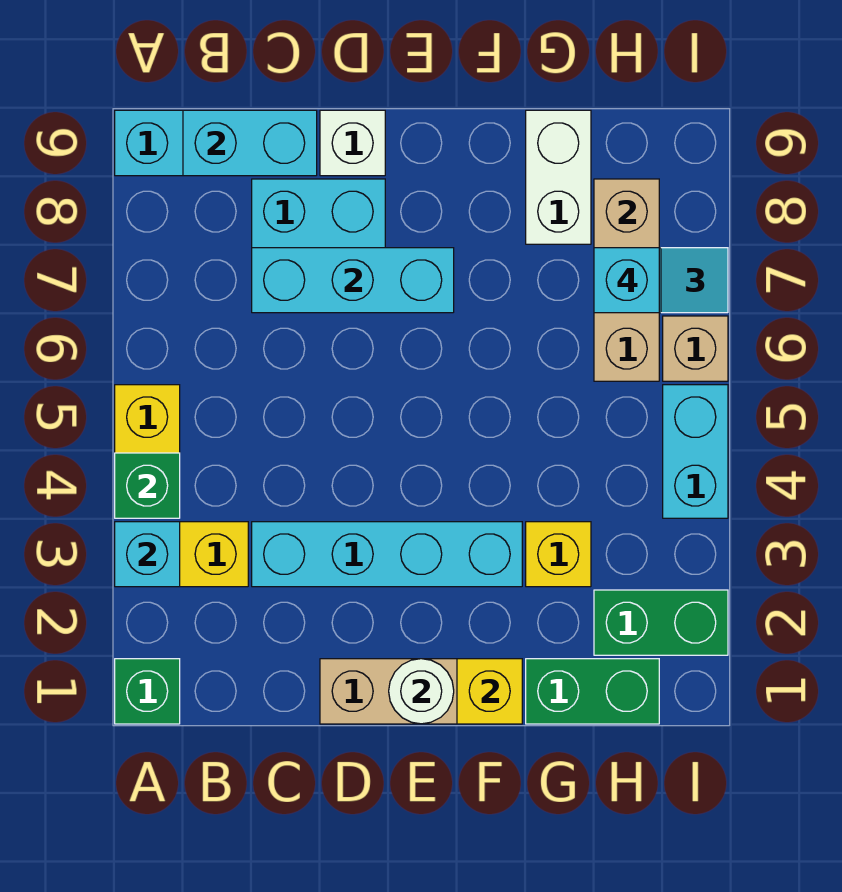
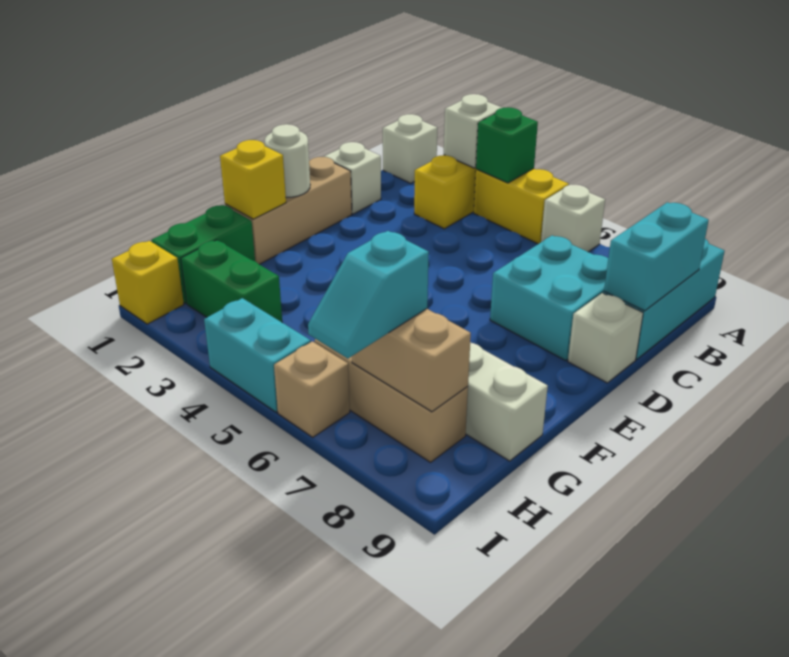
green 1x1 brick [115,659,180,724] -> white 1x1 brick [383,114,437,183]
cyan 1x1 brick [115,522,180,587] -> white 1x1 brick [444,94,502,168]
none -> white 1x1 brick [541,185,605,252]
none -> white 1x1 brick [324,142,381,214]
cyan 1x4 brick [252,522,522,587] -> none
cyan 1x3 brick [252,248,454,313] -> none
yellow 1x1 brick [526,522,591,587] -> yellow 1x1 brick moved to [112,241,184,324]
green 1x2 brick [594,590,728,655] -> green 1x2 brick turned to [181,240,282,322]
cyan 1x1 brick [594,248,659,313] -> none

